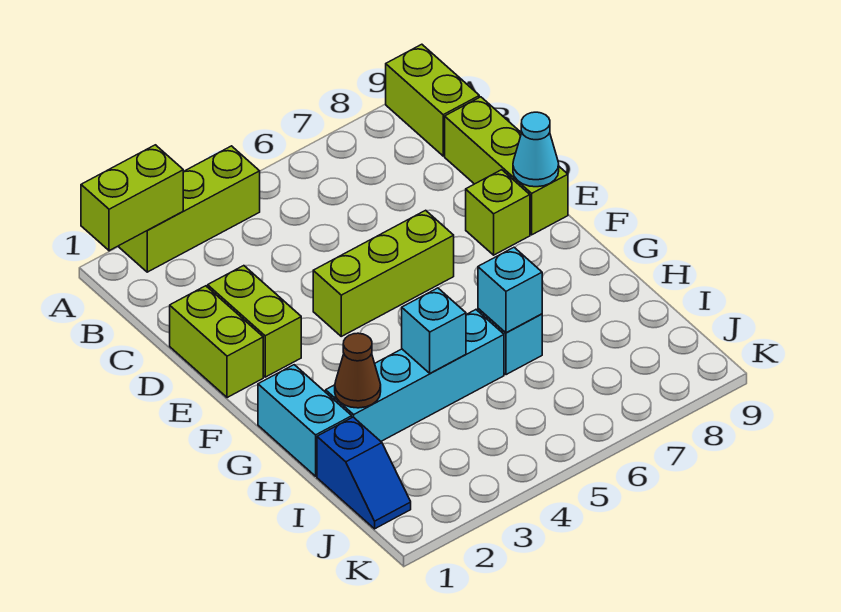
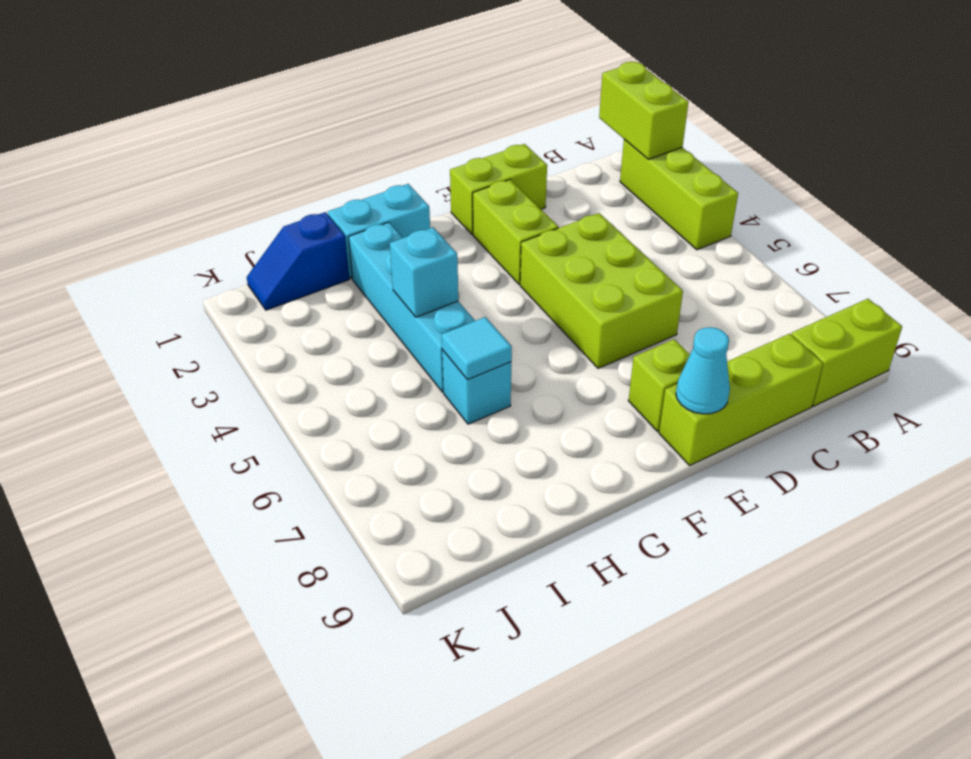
lime 1x2 brick [208,266,301,377] -> lime 1x2 brick turned to [473,180,558,284]
lime 1x3 brick [313,210,454,336] -> lime 2x3 brick [520,213,683,368]
brown 1x1 cone [335,333,381,408] -> none
cyan 1x1 brick [478,248,542,333] -> cyan 1x1 tile [442,317,512,380]

